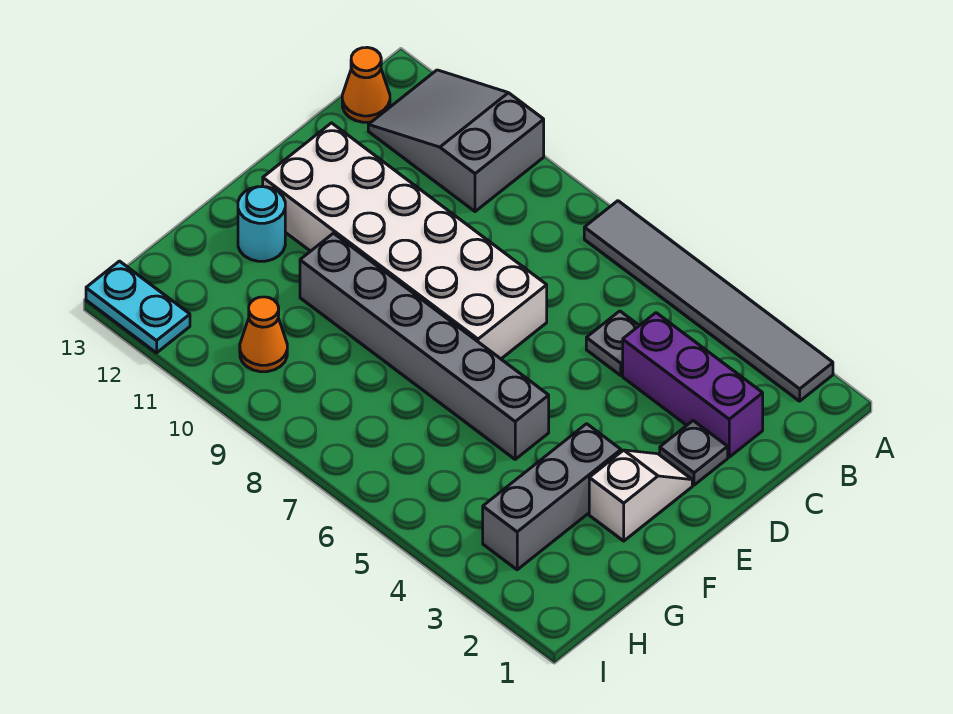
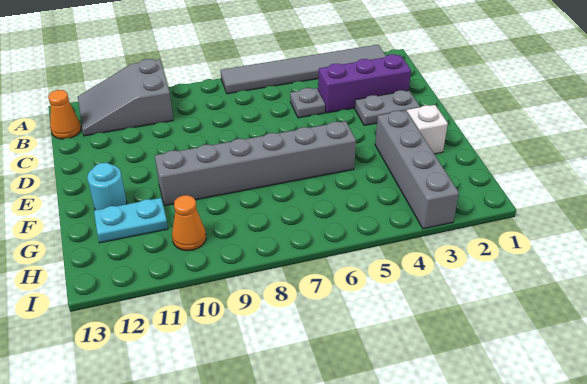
grey 1x1 plate [660,421,728,485] -> grey 1x2 plate [355,90,420,125]
white 2x6 brick [263,123,547,359] -> none
grey 1x3 brick [483,424,621,570] -> grey 1x4 brick [375,111,459,229]
cyan 1x2 plate [86,261,190,353] -> cyan 1x2 plate moved to [94,198,168,243]

